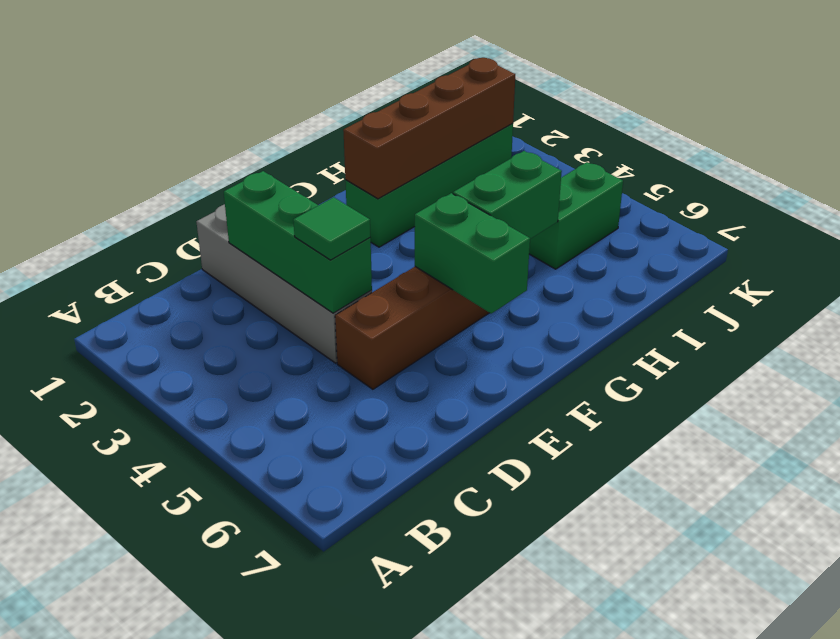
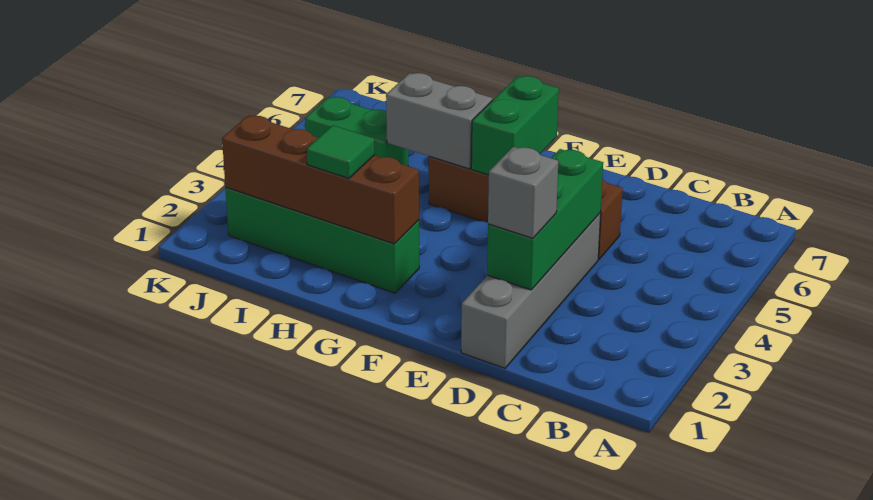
none -> grey 1x1 brick [488,147,558,238]
green 1x1 tile [293,197,370,260] -> green 1x1 tile moved to [307,125,375,178]
green 1x2 brick [453,151,562,239] -> grey 1x2 brick [386,73,493,169]

